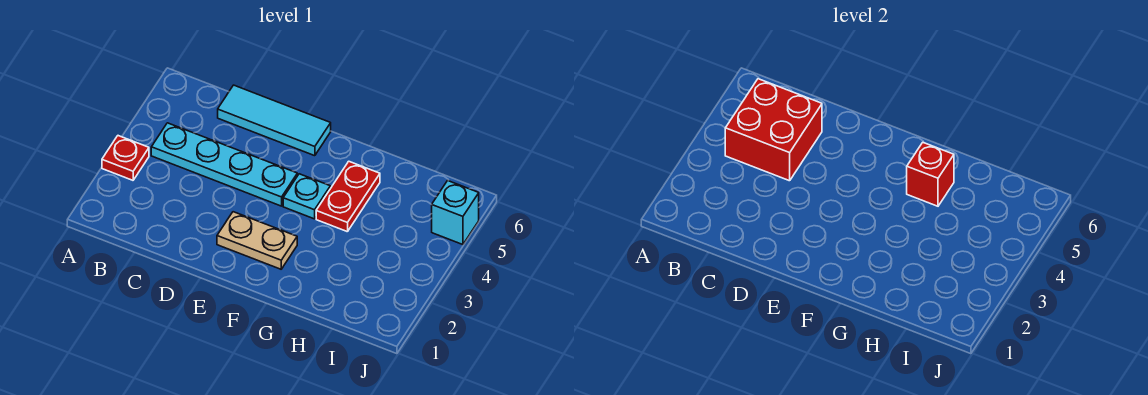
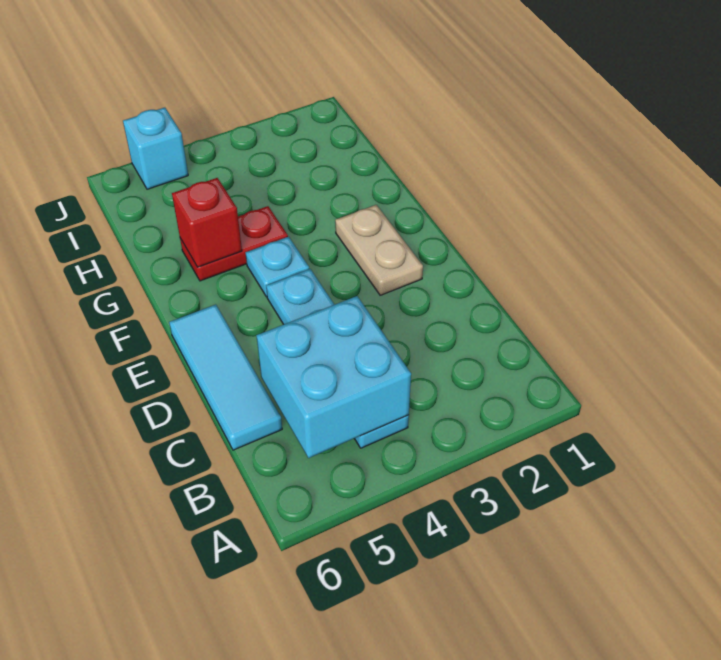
red 1x1 plate [102,136,149,180] -> none
red 2x2 brick [725,79,822,181] -> cyan 2x2 brick [256,296,411,458]

